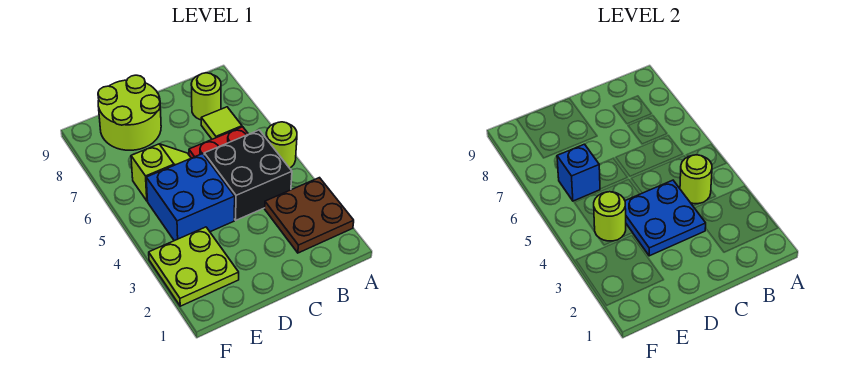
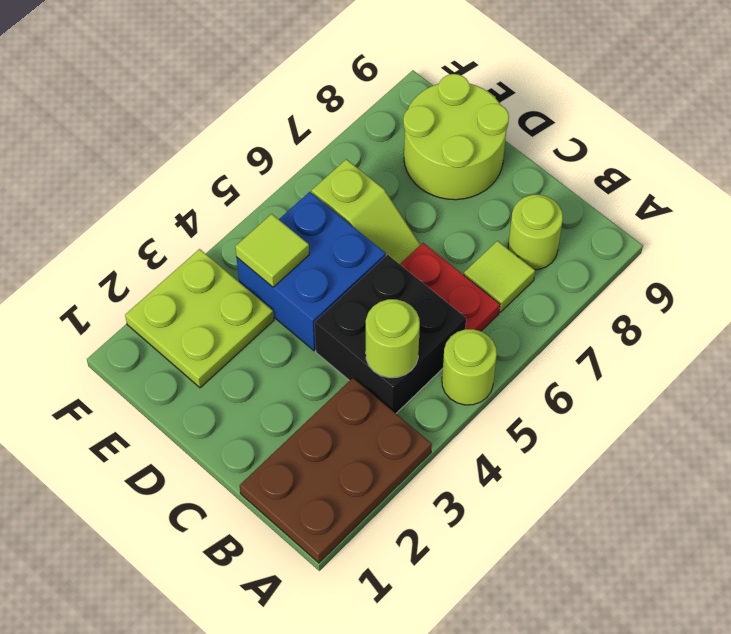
brown 2x2 plate [265,178,354,253] -> brown 2x3 plate [240,378,432,563]
blue 2x2 plate [625,180,706,256] -> none
lime 1x1 round brick [594,192,626,241] -> lime 1x1 tile [235,214,309,287]
blue 1x1 brick [557,144,600,201] -> none

